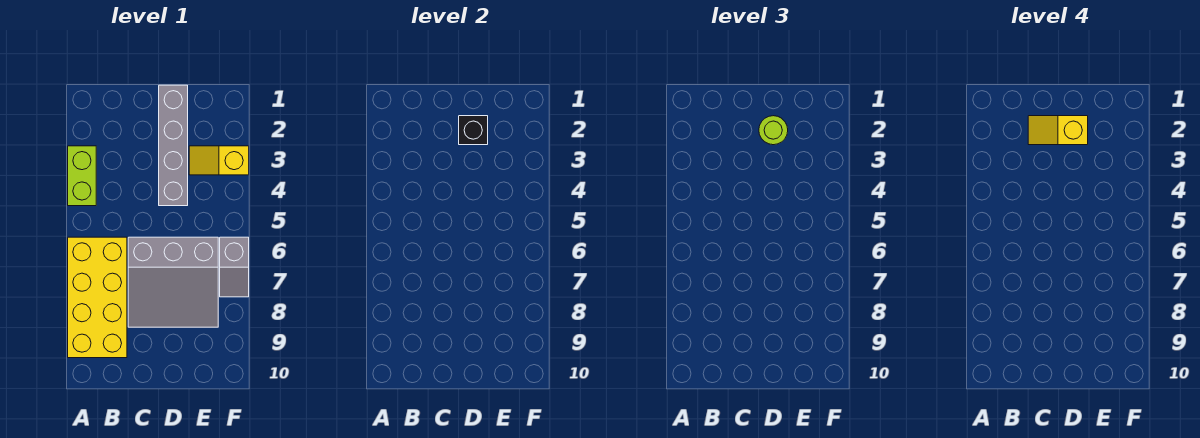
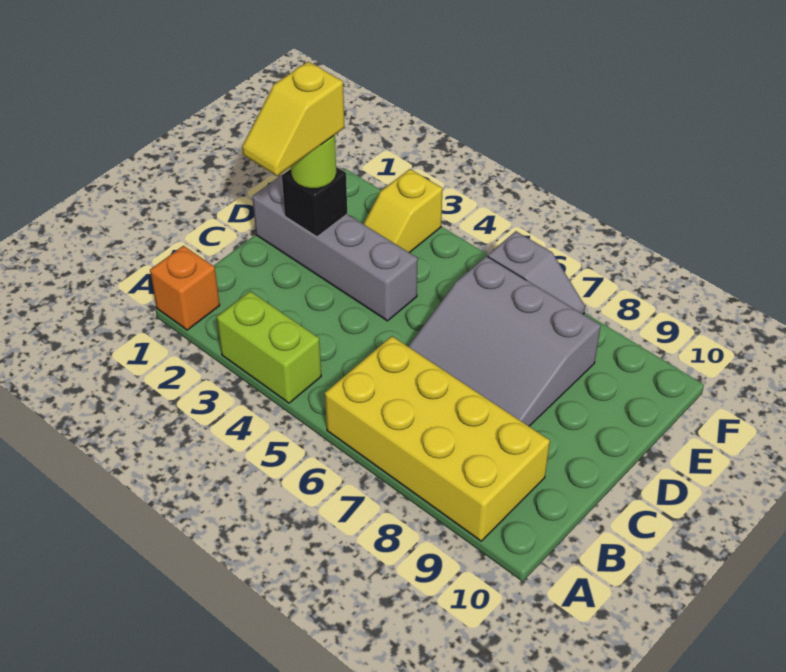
none -> orange 1x1 brick [150,246,220,330]
grey 3x3 slope [128,237,218,327] -> grey 3x3 slope turned to [408,256,601,426]

